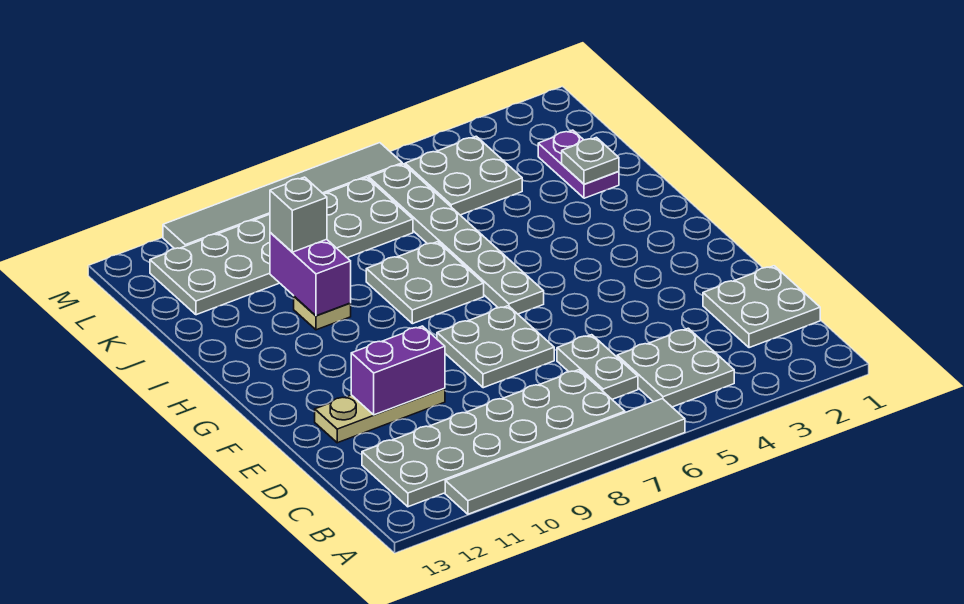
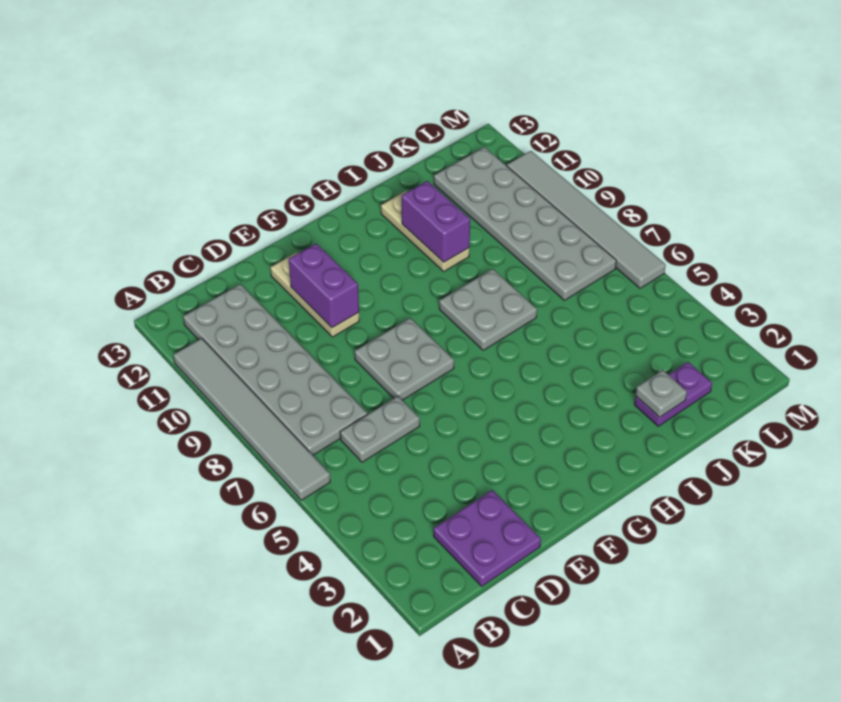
grey 2x2 plate [617,328,734,407] -> none
grey 2x2 plate [703,266,820,348] -> purple 2x2 plate [434,490,541,586]
grey 1x6 plate [369,164,544,314] -> none
tan 1x1 plate [294,296,351,330] -> tan 1x3 plate [381,191,469,271]
purple 1x2 brick [270,232,351,316] -> purple 1x2 brick turned to [402,181,470,262]
grey 1x1 brick [270,177,327,252] -> none
grey 2x2 plate [405,136,522,215] -> none

